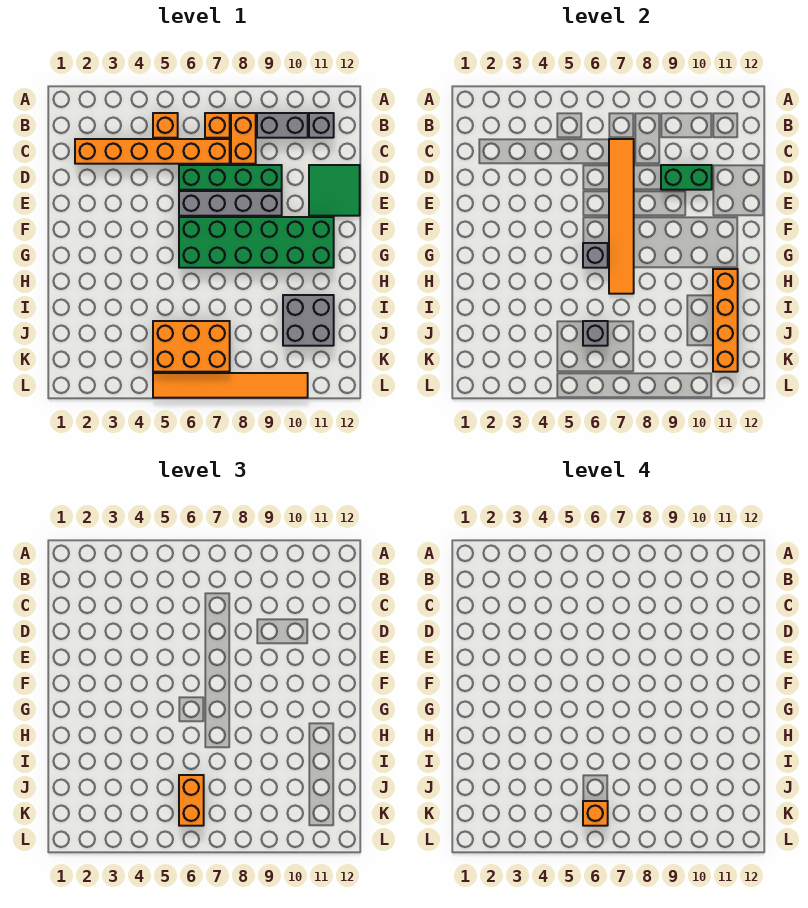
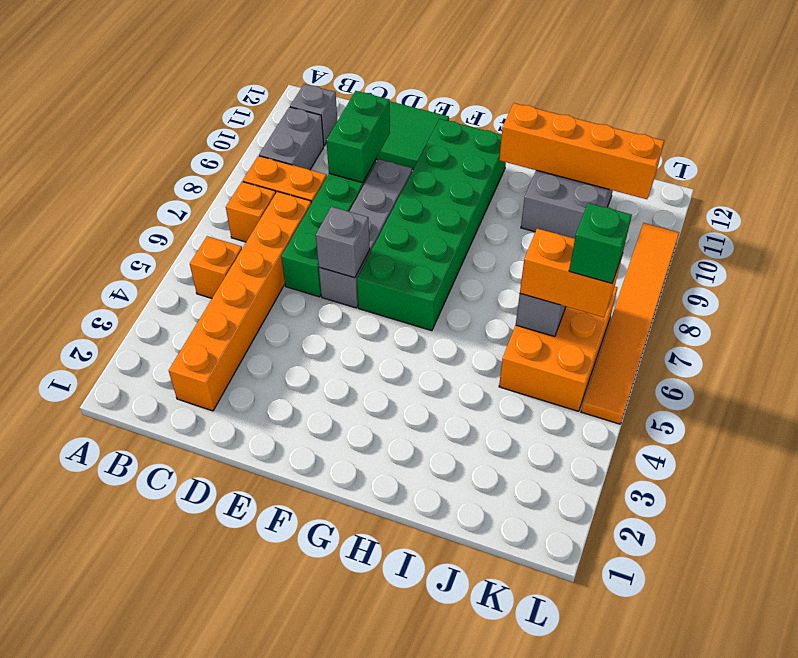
orange 1x6 tile [609,139,634,294] -> none
grey 1x1 brick [583,243,608,268] -> grey 1x1 brick moved to [316,207,370,278]
orange 1x1 brick [583,801,608,826] -> green 1x1 brick [569,203,632,283]

